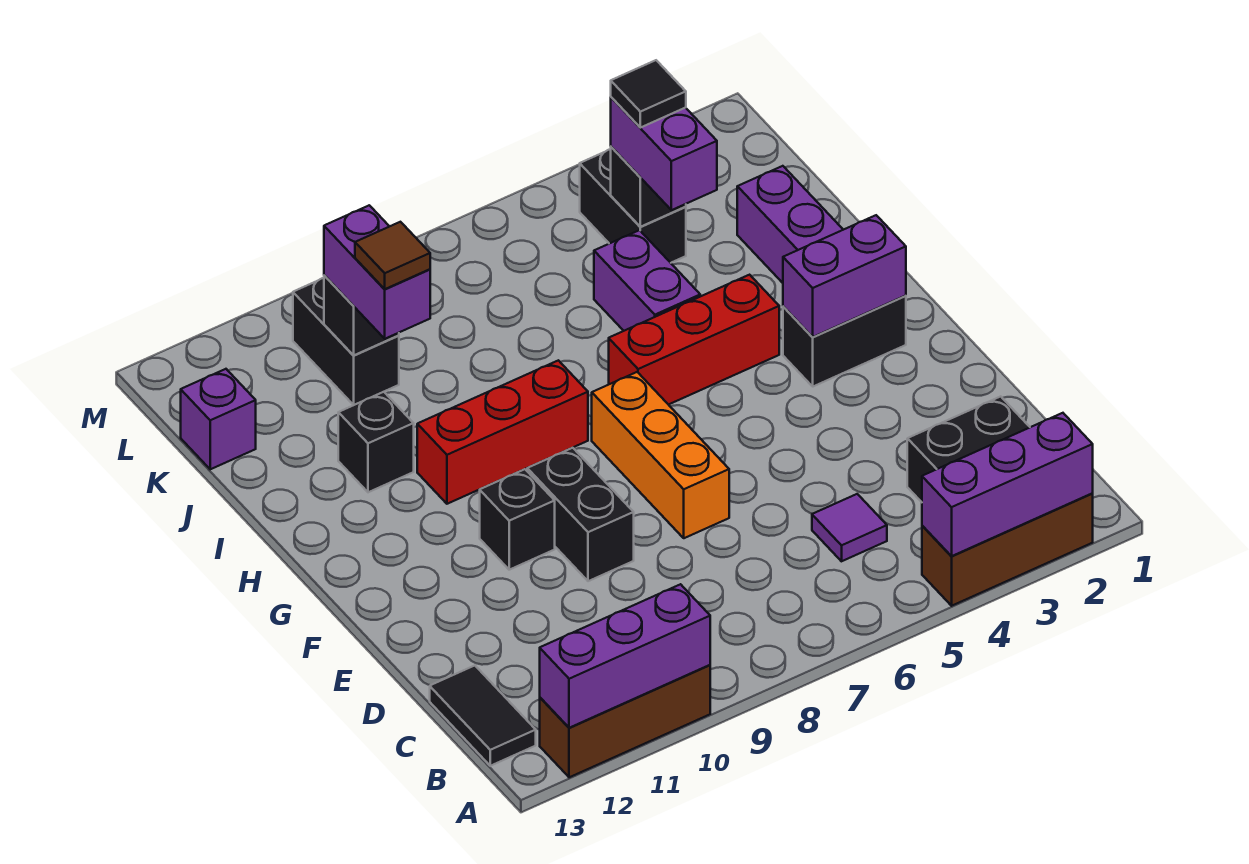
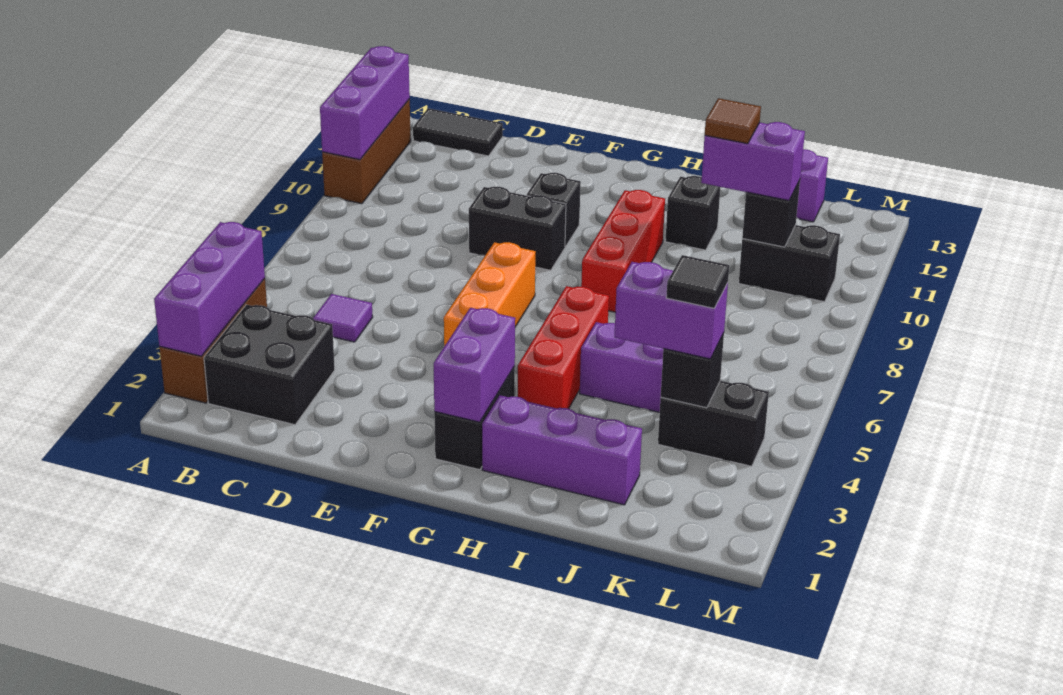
orange 1x3 brick [592,372,729,538] -> orange 1x3 brick turned to [444,242,536,346]

